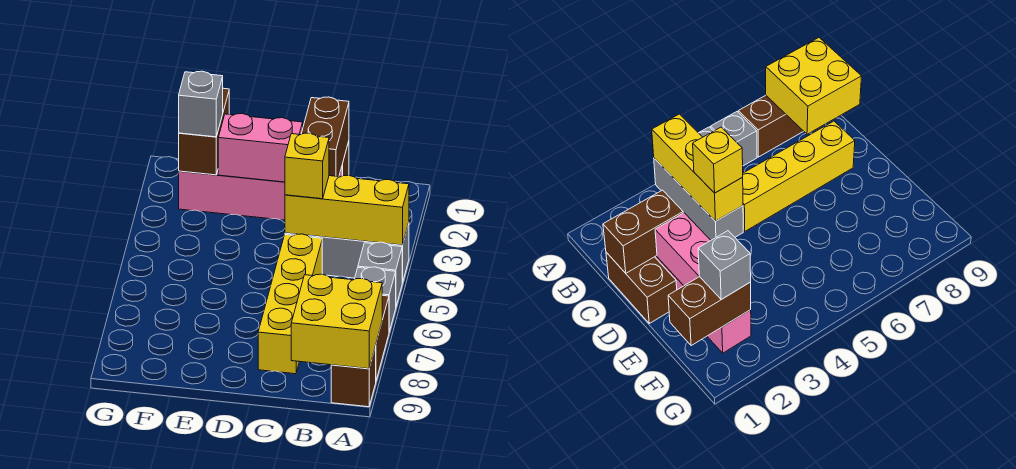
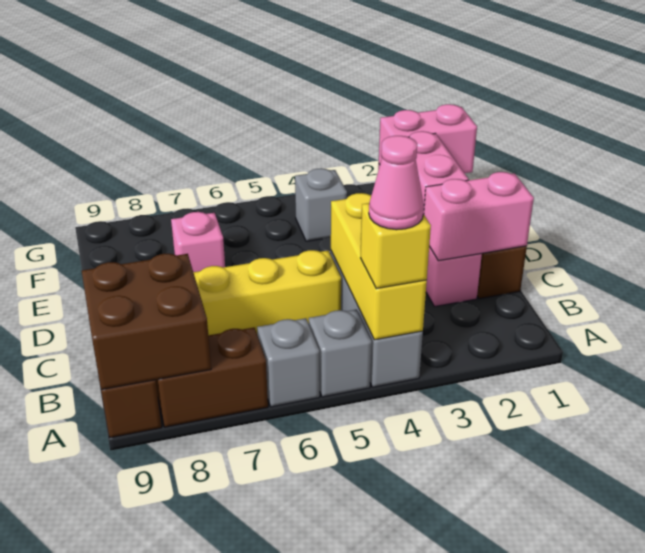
none -> pink 1x1 cone [369,136,424,230]
yellow 2x2 brick [291,274,382,369] -> brown 2x2 brick [82,254,211,390]
brown 1x2 brick [301,97,349,177] -> pink 1x2 brick [424,172,534,261]
yellow 1x1 brick [285,133,329,199] -> yellow 1x1 brick moved to [361,203,431,289]
none -> pink 1x1 brick [171,212,225,272]
brown 1x2 brick [179,88,229,175] -> pink 1x2 brick [379,104,477,173]
grey 1x1 brick [179,71,223,137] -> grey 1x1 brick moved to [295,168,347,241]

